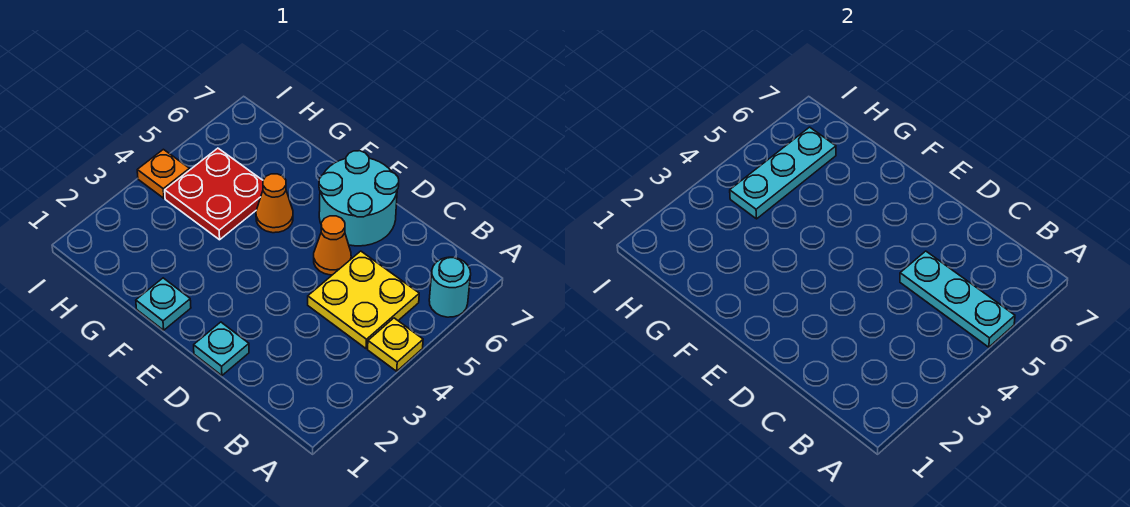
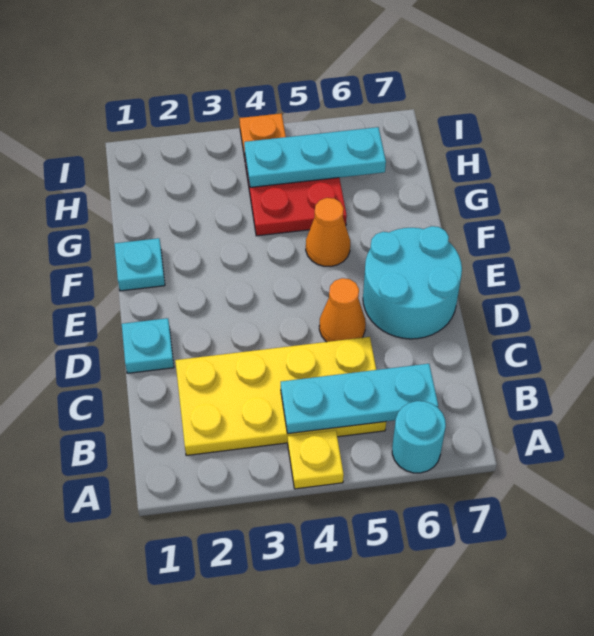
cyan 1x3 plate [900,251,1015,347] -> cyan 1x3 plate turned to [281,364,438,434]
yellow 2x2 plate [308,251,419,348] -> yellow 2x4 plate [175,337,386,456]

